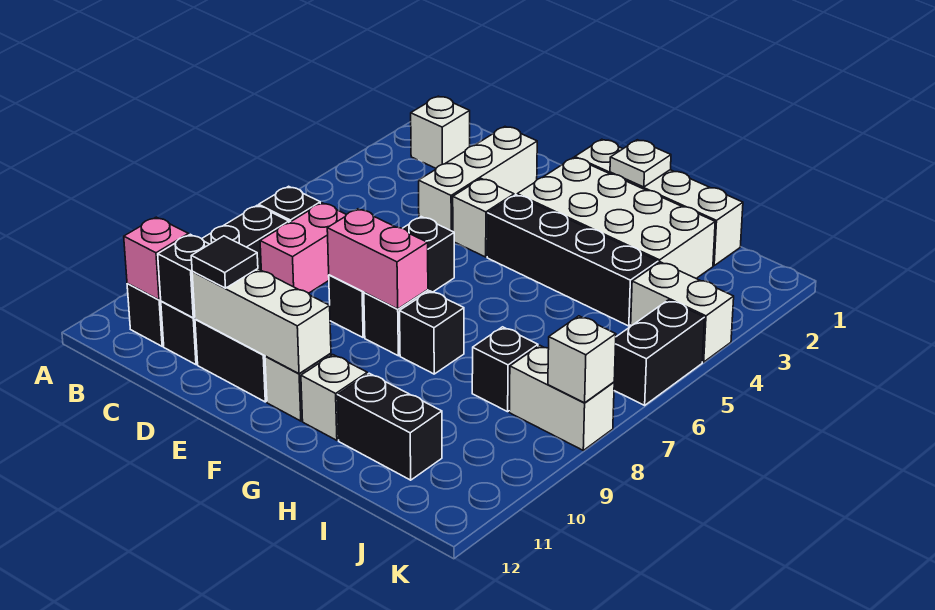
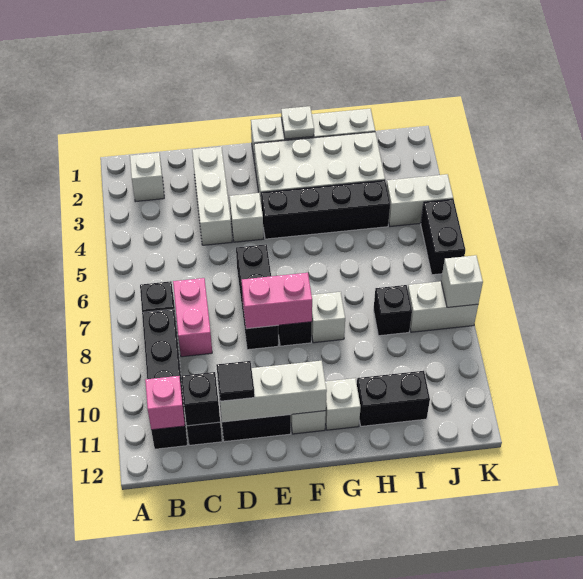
black 1x1 brick [400,291,464,374] -> white 1x1 brick [312,292,345,343]

